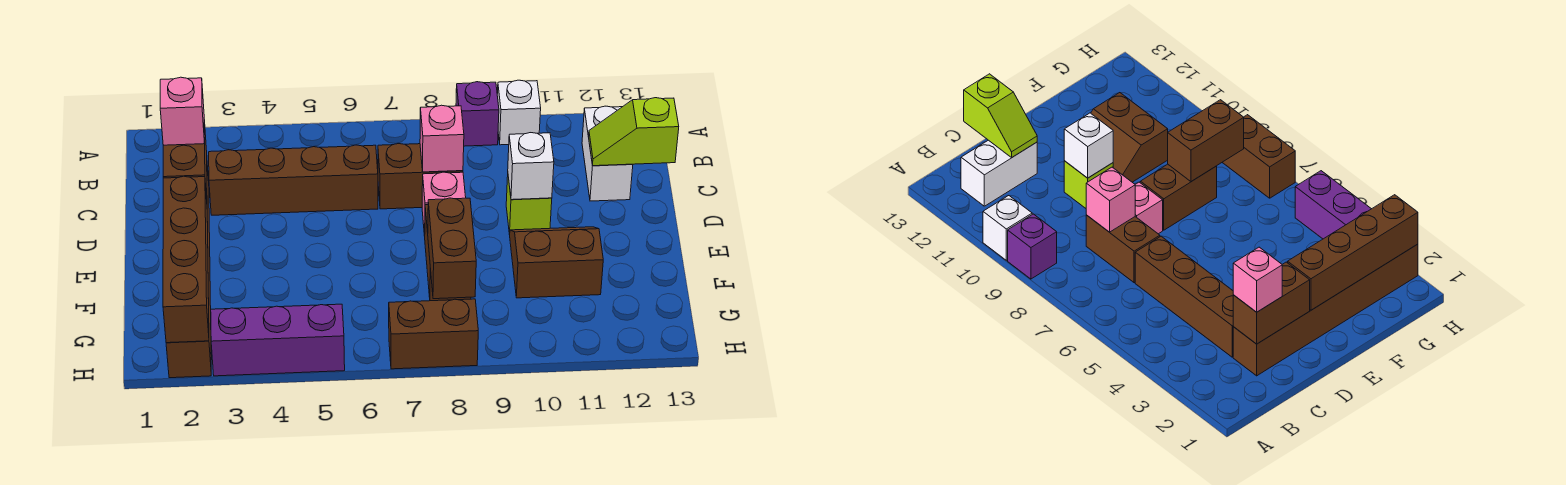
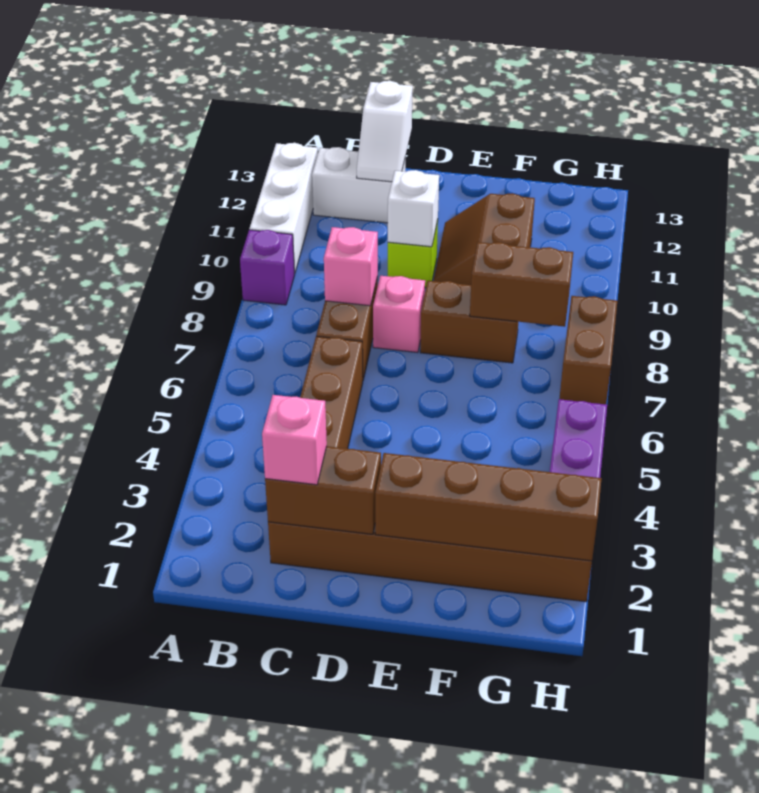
white 1x1 brick [497,80,541,145] -> white 1x3 brick [249,143,318,274]
lime 1x2 slope [589,98,679,166] -> white 1x2 slope [357,81,413,182]

